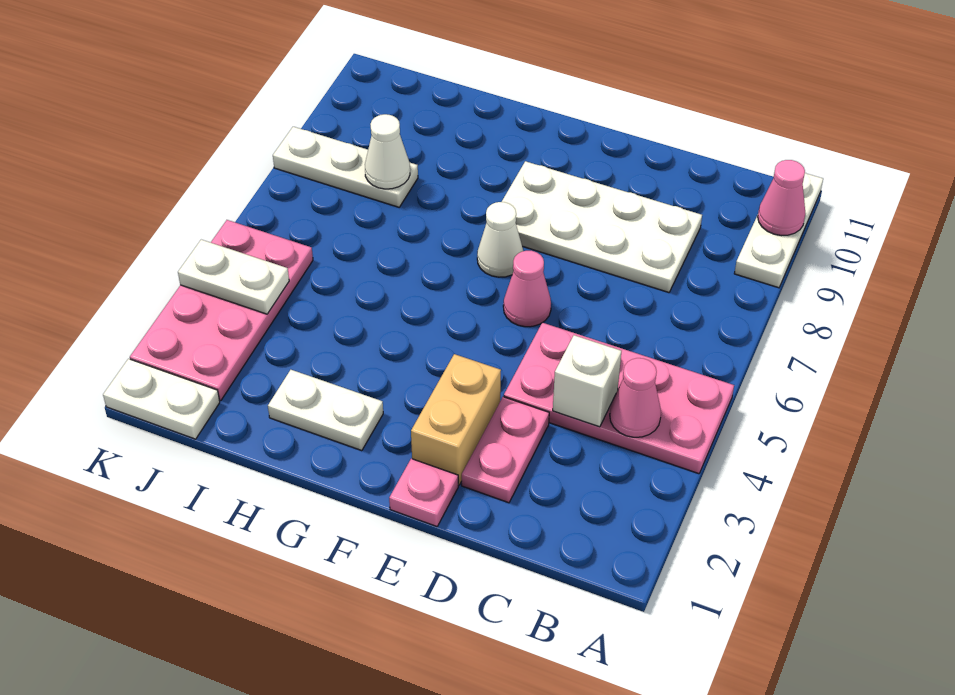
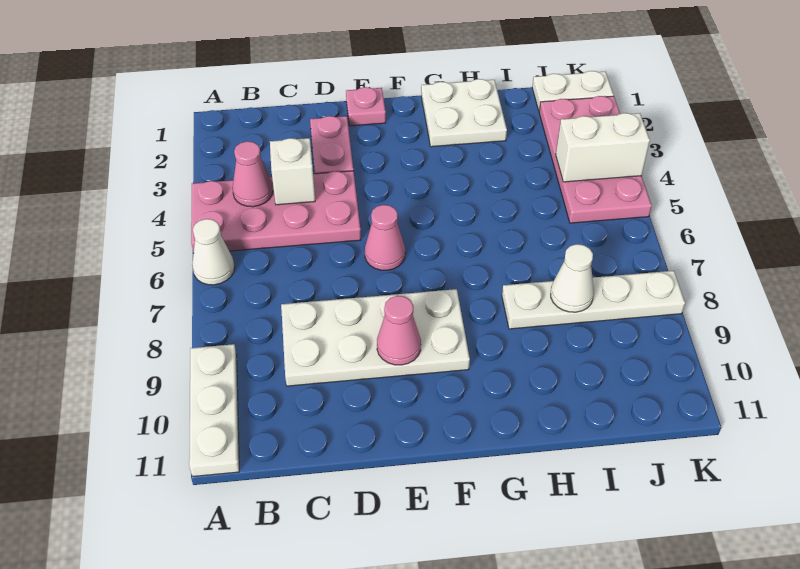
pink 1x1 cone [758,160,805,236] -> pink 1x1 cone moved to [377,296,421,365]
tan 1x2 brick [411,354,501,485] -> none
white 1x1 cone [477,202,523,277] -> white 1x1 cone moved to [192,219,235,285]
white 1x2 plate [268,370,383,451] -> white 2x2 plate [421,79,507,147]
white 1x3 plate [273,127,418,207] -> white 1x4 plate [502,271,685,329]
white 1x2 plate [178,240,289,314] -> white 1x2 brick [556,113,650,182]

